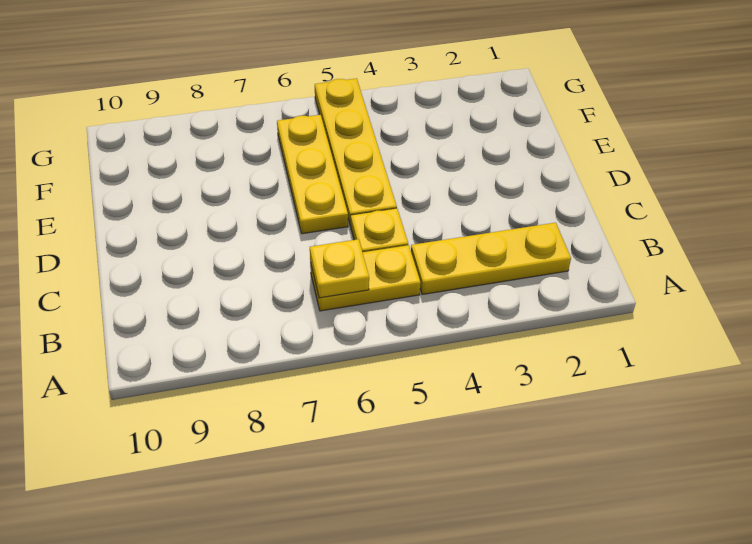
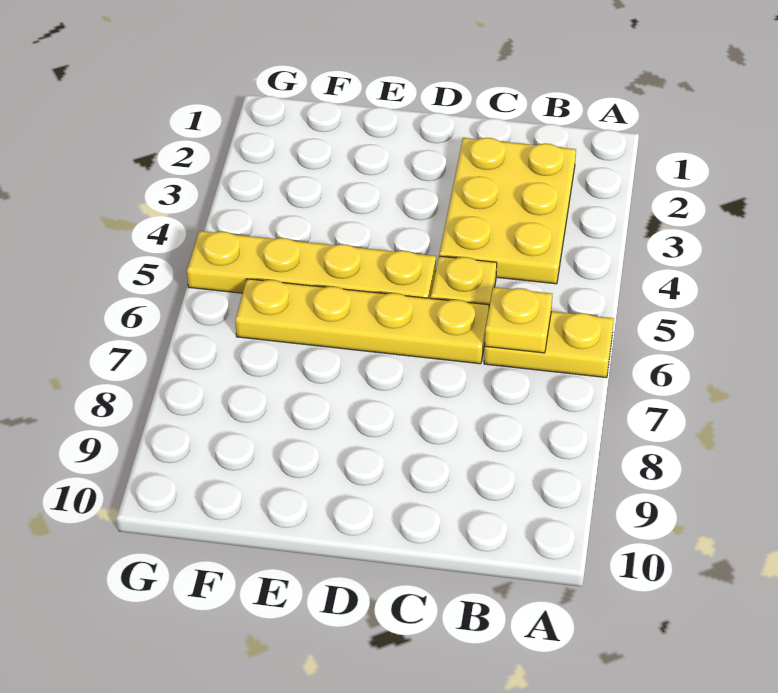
yellow 1x3 plate [411,223,571,295] -> yellow 2x3 plate [439,138,576,284]
yellow 1x2 plate [310,245,421,311] -> yellow 1x2 plate turned to [484,311,614,378]
yellow 1x3 plate [277,115,348,234] -> yellow 1x4 plate [235,279,489,364]

